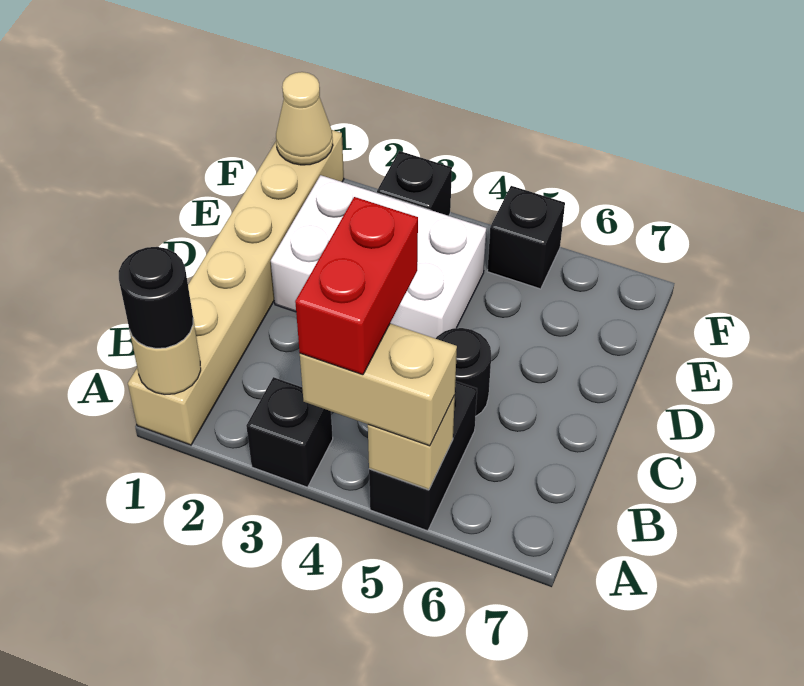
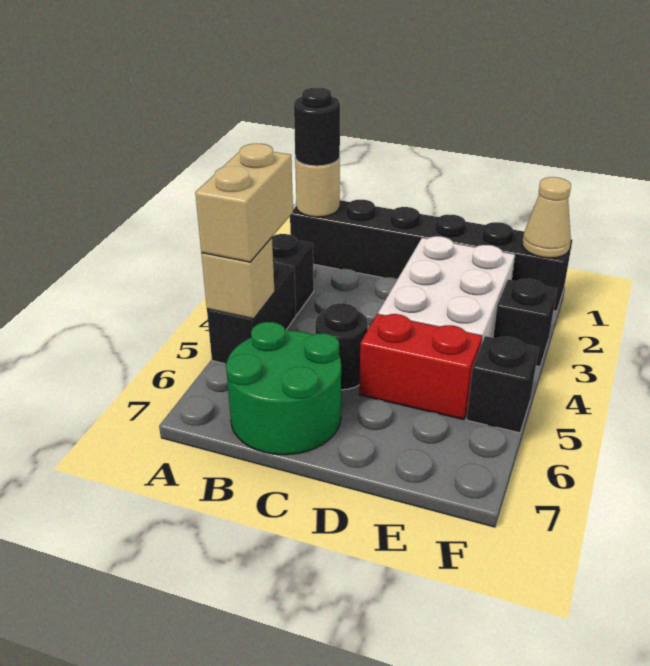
tan 1x6 brick [128,130,344,445] -> black 1x6 brick [290,200,572,311]
red 1x2 brick [295,197,418,375] -> red 1x2 brick moved to [359,314,482,420]
black 1x2 brick [369,381,477,531] -> black 1x2 brick turned to [207,260,296,364]
none -> green 2x2 round brick [226,322,341,455]

